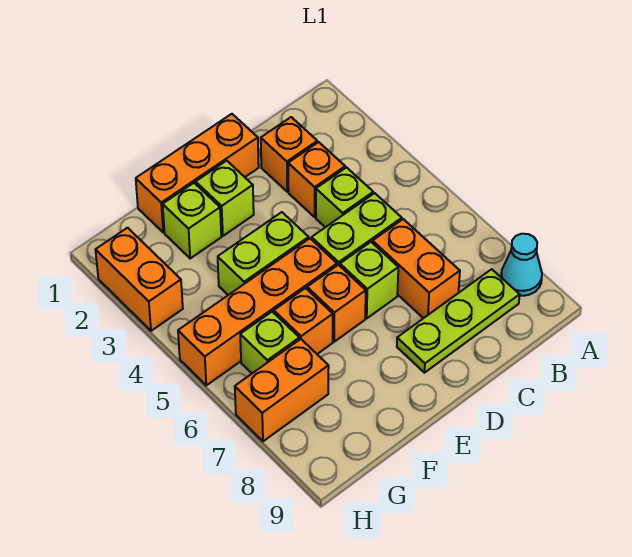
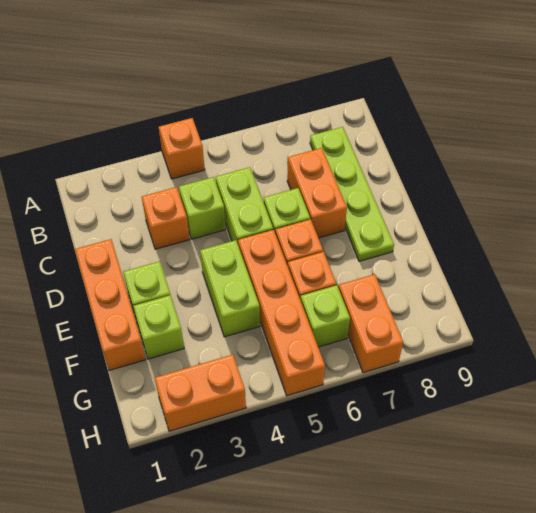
cyan 1x1 cone [501,234,542,296] -> none
lime 1x3 plate [397,269,520,373] -> lime 1x4 plate [310,127,394,261]
orange 1x1 brick [261,117,317,192] -> orange 1x1 brick moved to [159,118,205,179]
orange 1x2 brick [373,219,460,318] -> orange 1x2 brick turned to [287,148,347,238]

